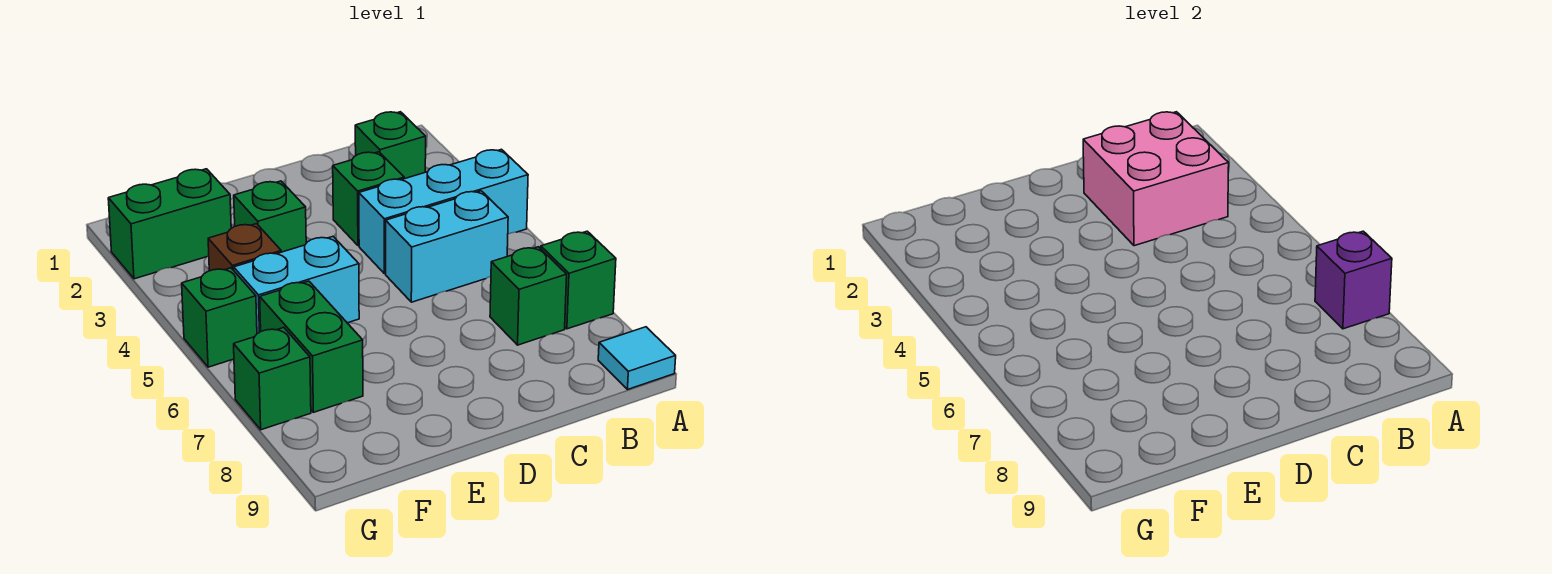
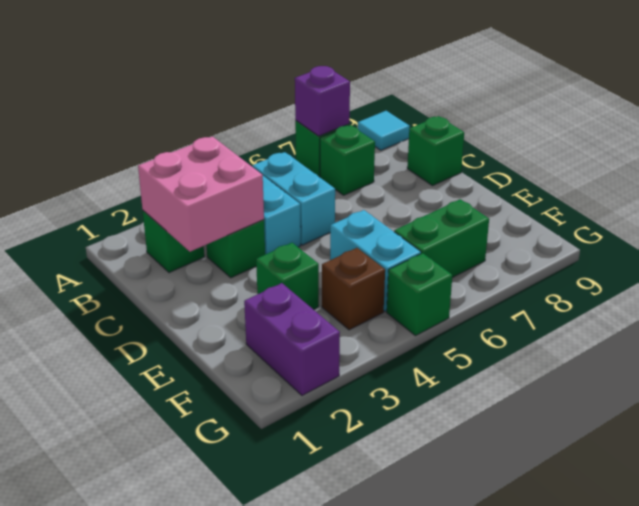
green 1x2 brick [108,169,231,279] -> purple 1x2 brick [244,283,340,395]
green 1x1 brick [234,328,311,430] -> green 1x1 brick moved to [407,116,464,186]

